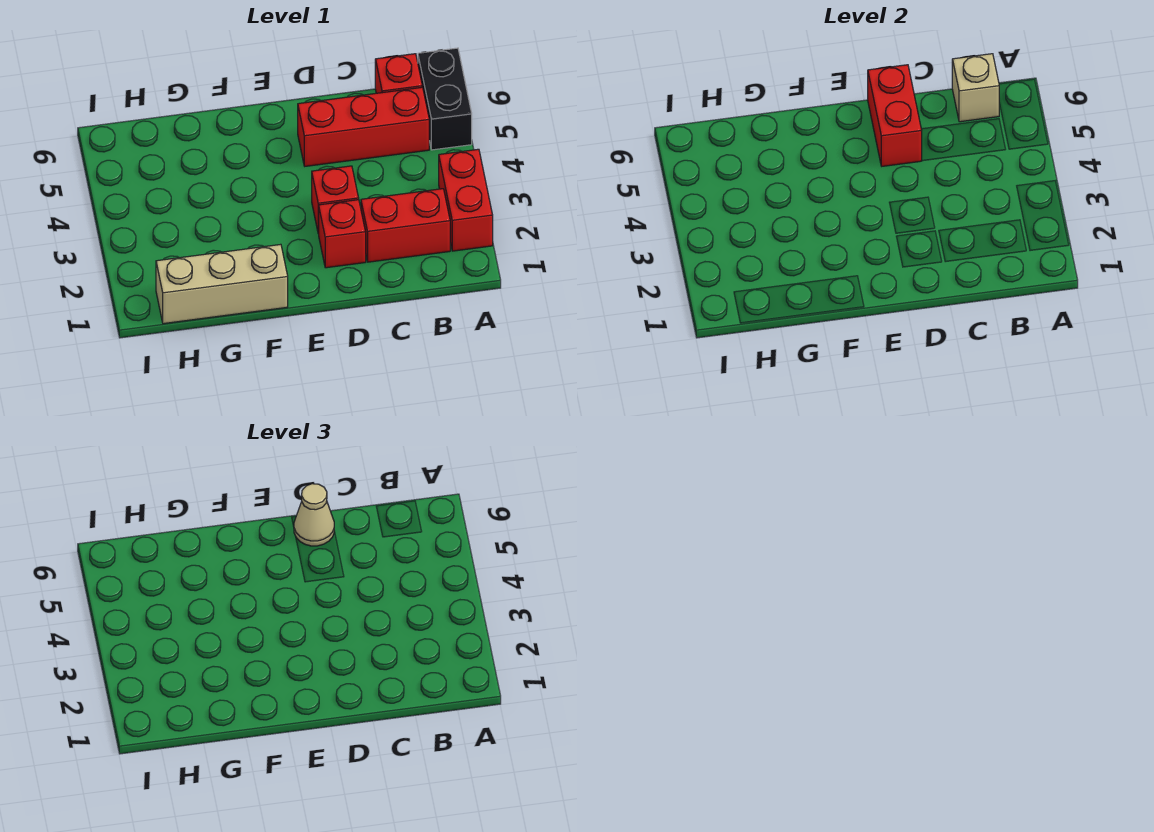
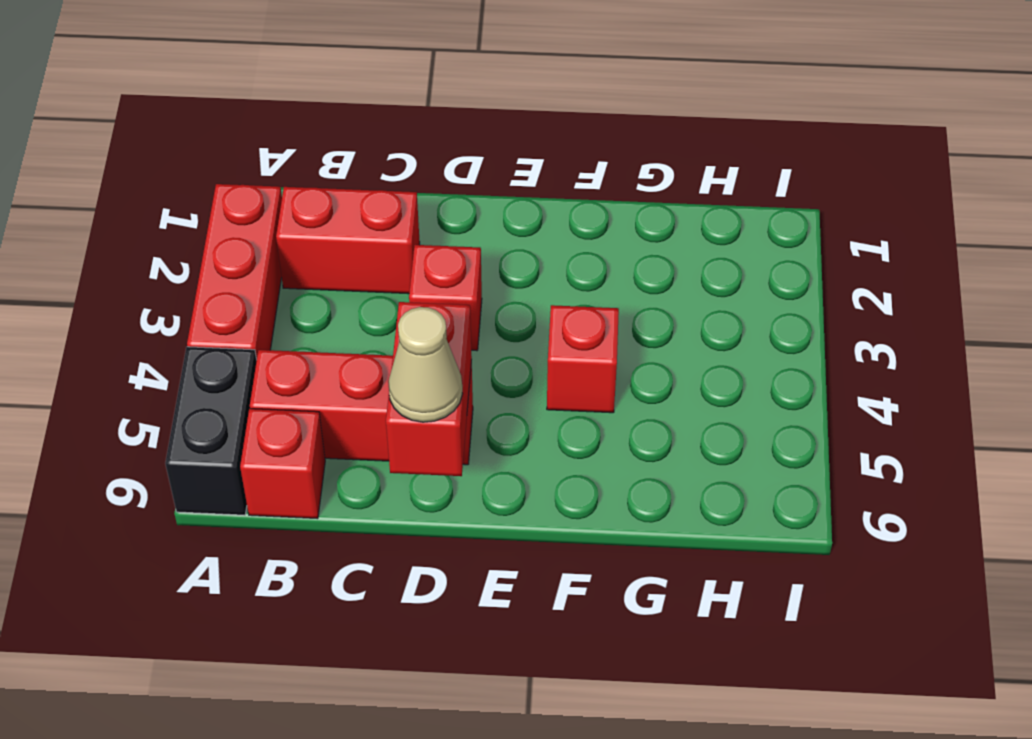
red 1x2 brick [439,149,493,251] -> red 1x3 brick [187,184,282,360]
tan 1x1 brick [952,54,999,122] -> none
red 1x1 brick [319,200,366,268] -> red 1x1 brick moved to [547,305,619,413]
tan 1x3 brick [156,244,288,324] -> none

